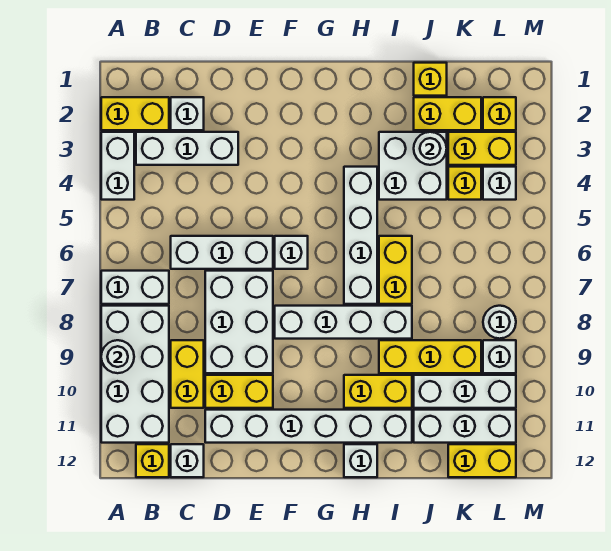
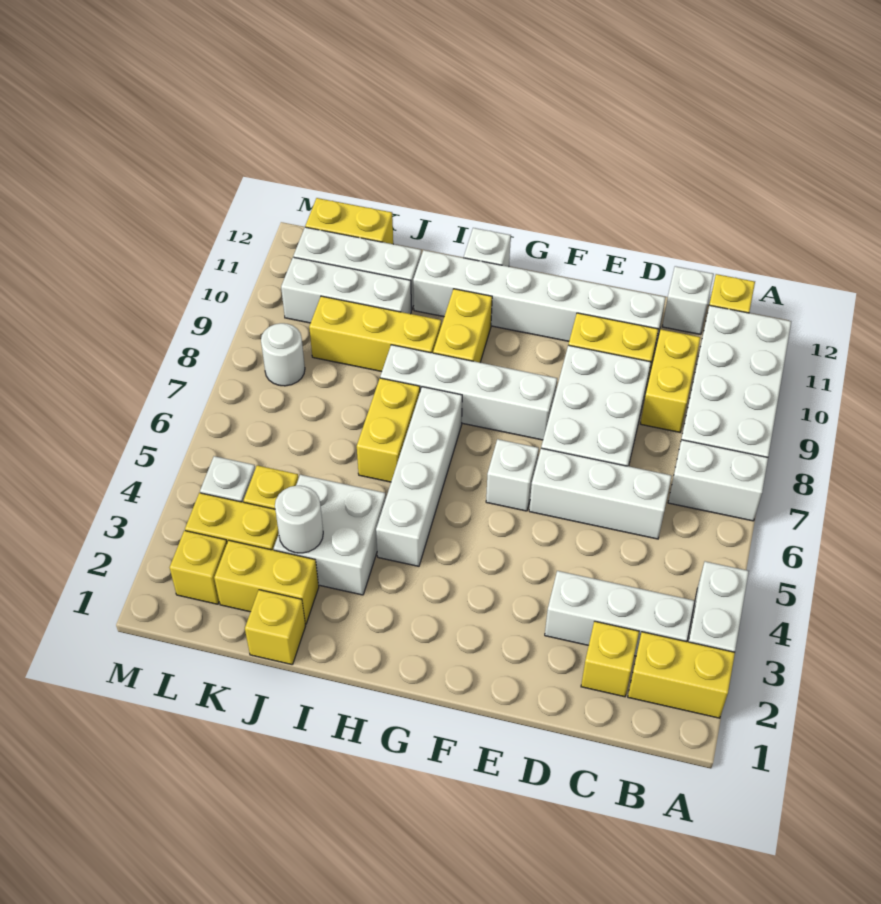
white 1x1 round brick [101,340,134,373] -> none
white 1x1 brick [171,97,204,130] -> yellow 1x1 brick [581,621,639,697]
yellow 1x2 brick [344,375,412,408] -> yellow 1x2 brick turned to [433,289,492,362]
white 1x1 brick [483,340,516,373] -> none

